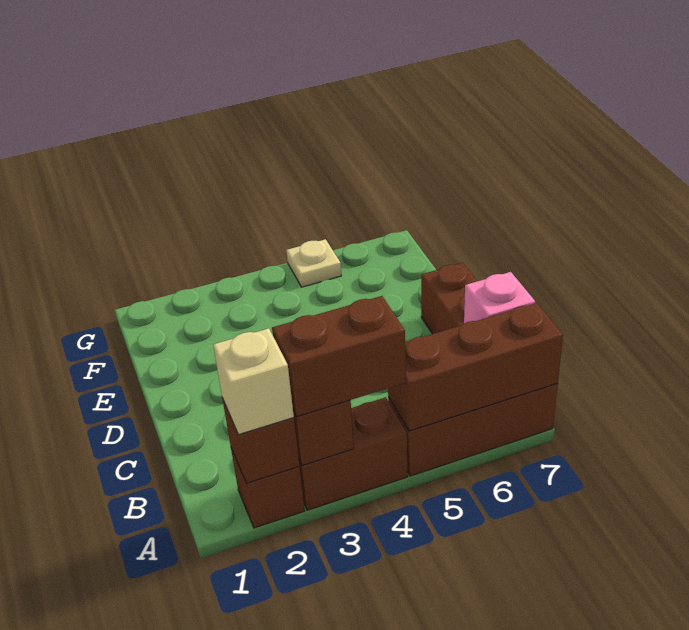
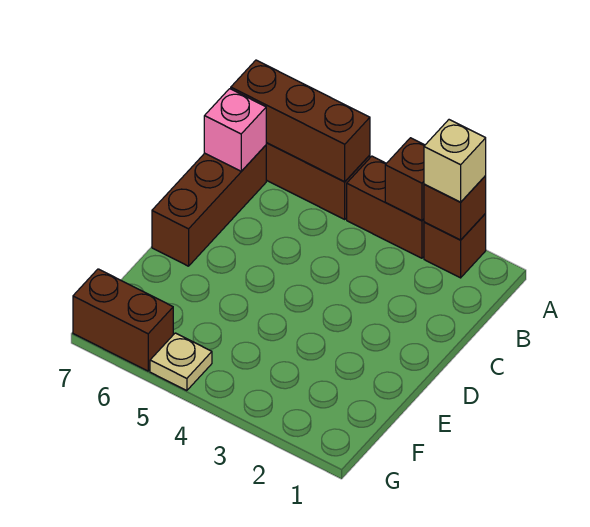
brown 1x2 brick [272,296,406,416] -> brown 1x2 brick moved to [73,269,173,371]

